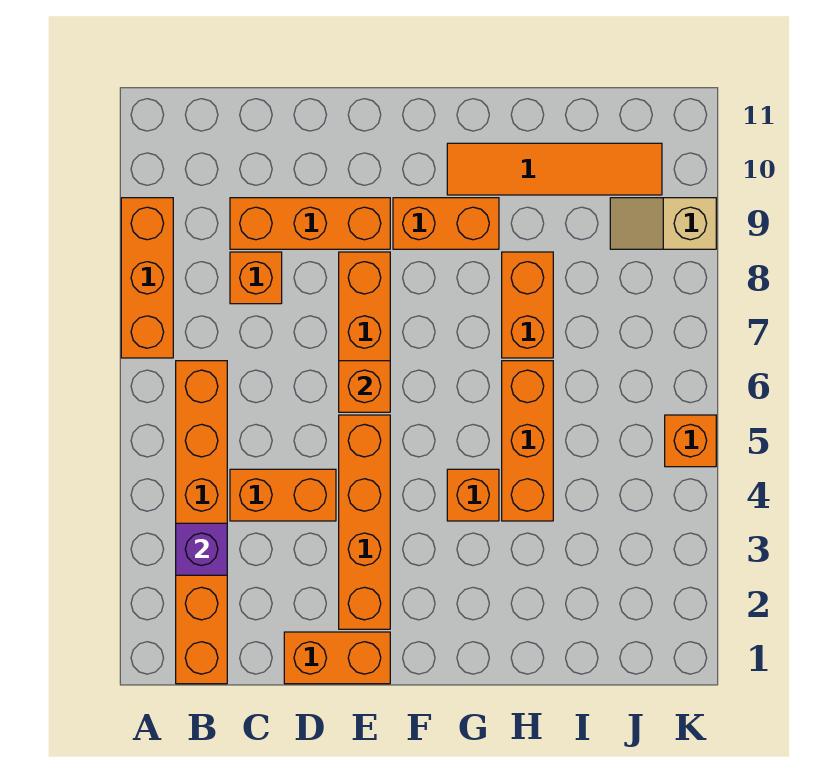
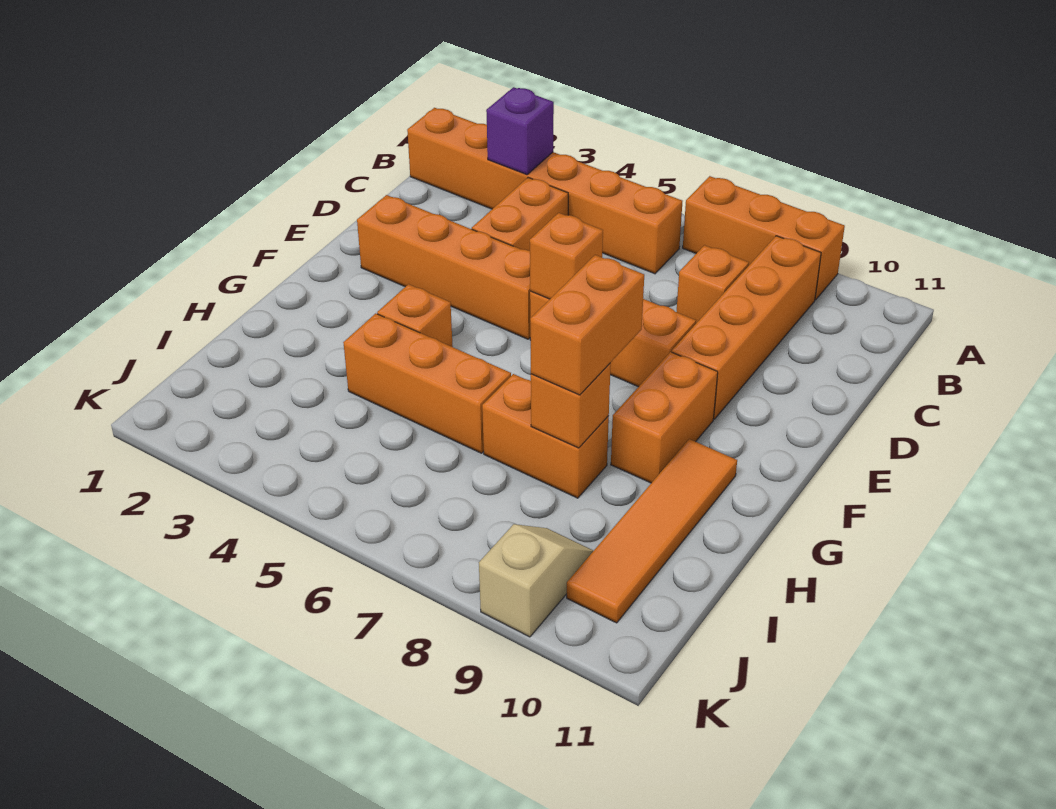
orange 1x3 brick [230,198,390,249] -> orange 1x4 brick [672,236,821,419]
orange 1x2 brick [284,632,390,684] -> orange 1x2 brick moved to [530,255,644,395]
orange 1x1 brick [665,415,716,467] -> orange 1x1 brick moved to [531,363,611,448]

